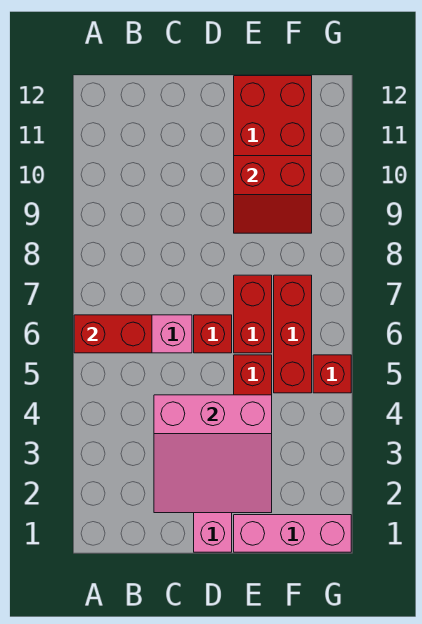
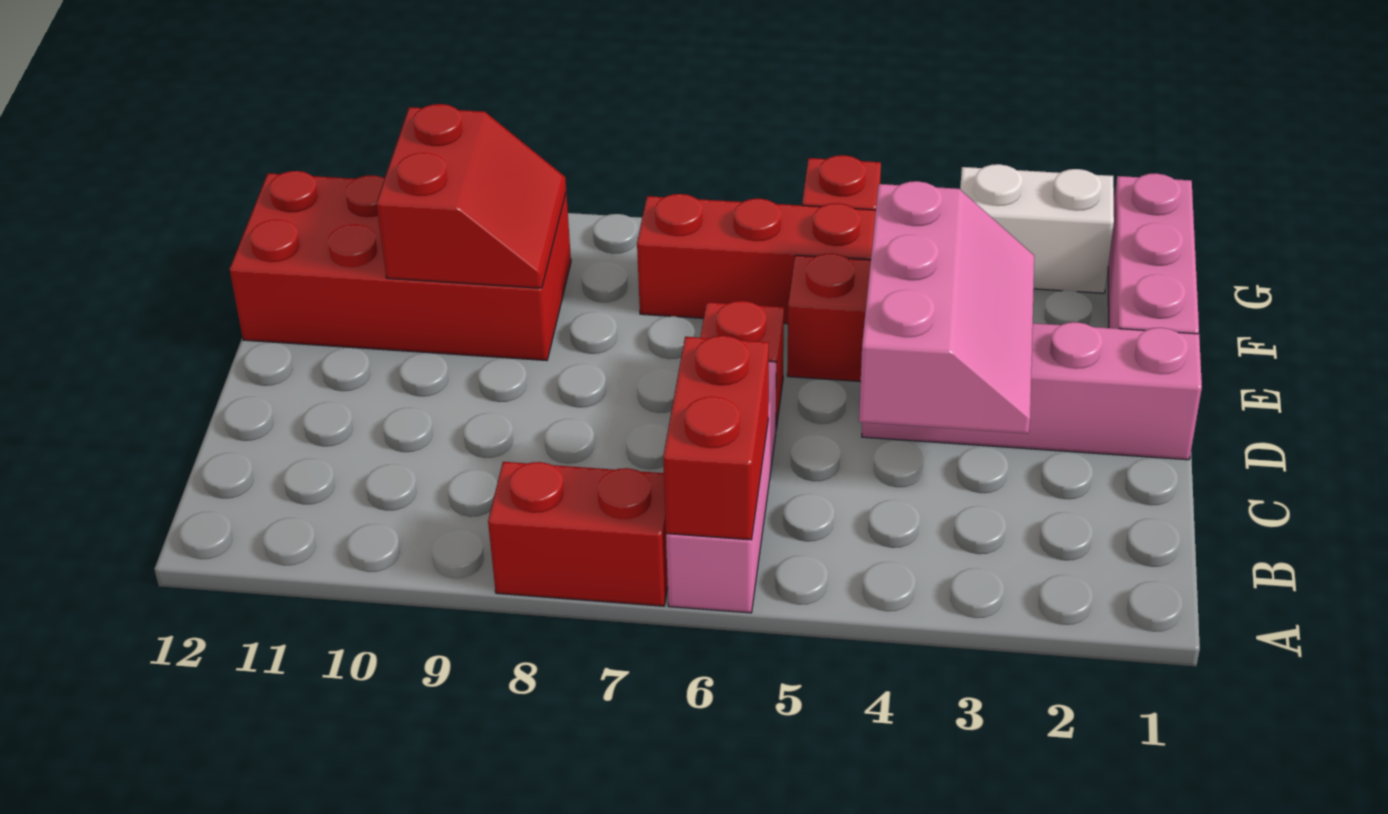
pink 3x3 slope [154,395,272,513] -> pink 2x3 slope [859,181,1034,434]
red 1x2 brick [234,275,272,353] -> red 1x2 brick moved to [488,462,668,606]
none -> white 1x2 brick [960,164,1114,293]

